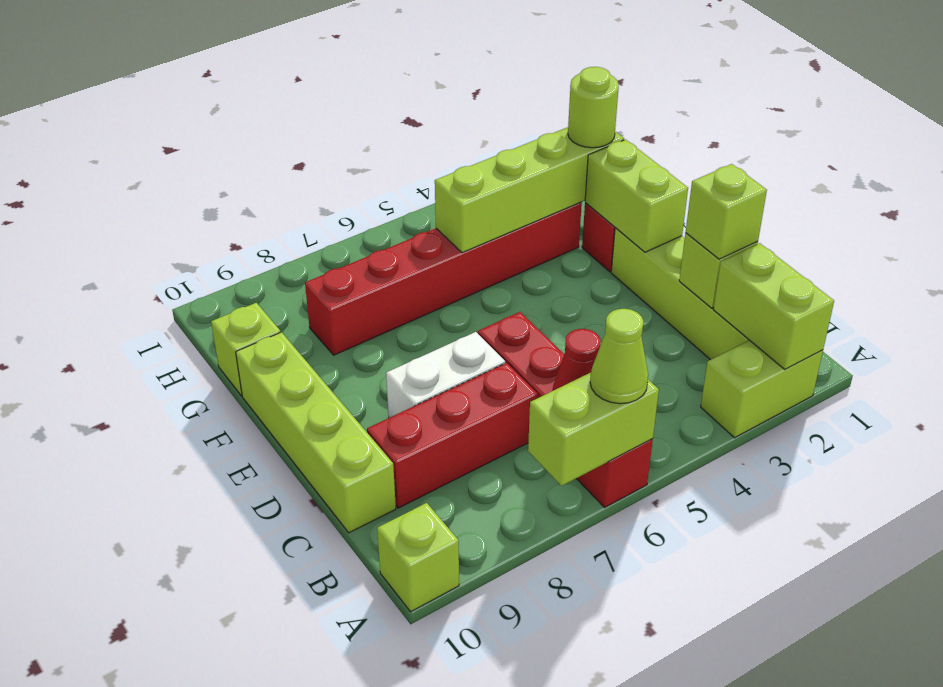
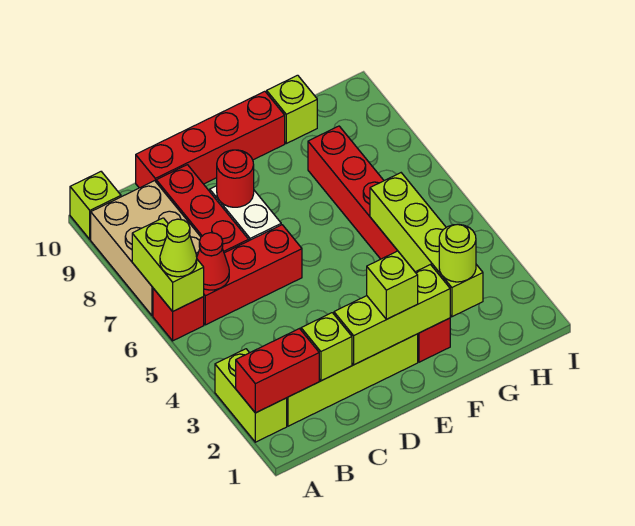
lime 1x2 brick [713,243,834,369] -> red 1x2 brick [236,329,319,413]
none -> tan 2x3 brick [91,181,201,315]
lime 1x1 brick [686,164,767,259] -> lime 1x1 brick moved to [367,251,418,319]
lime 1x4 brick [236,332,396,533] -> red 1x4 brick [136,91,285,188]
none -> red 1x1 round brick [217,150,254,207]
lime 1x2 brick [585,140,688,252] -> lime 1x3 brick [334,265,450,365]

